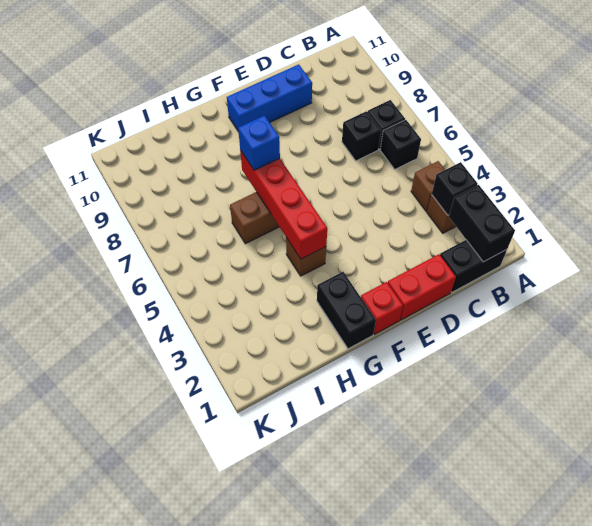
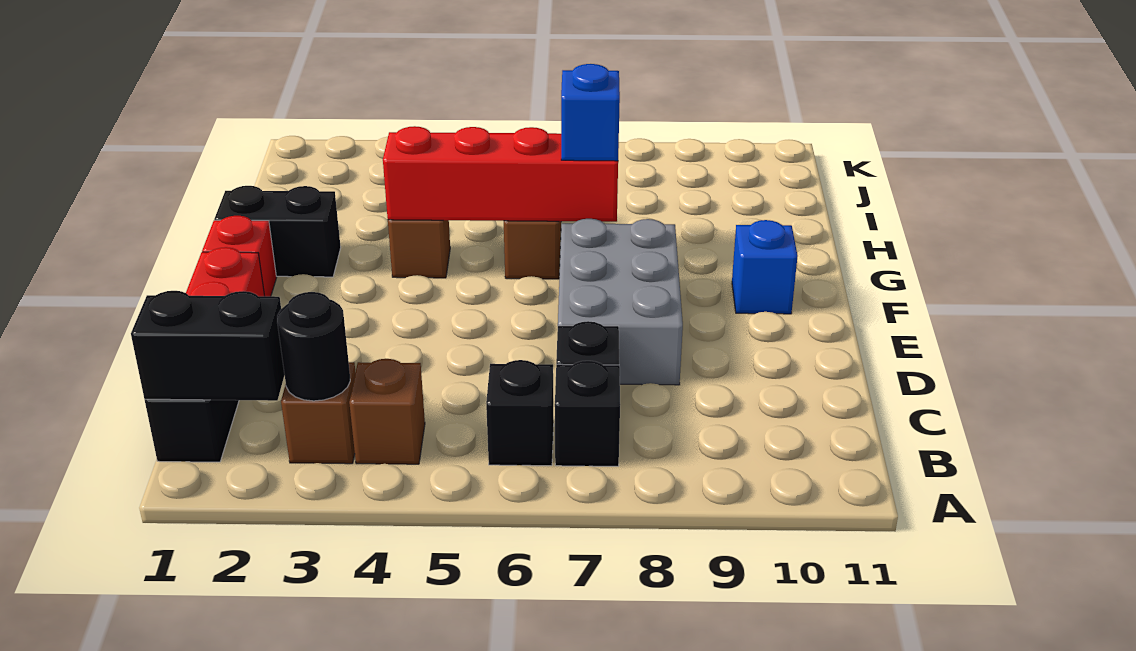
black 1x1 brick [432,162,478,215] -> black 1x1 round brick [277,292,350,401]
none -> grey 2x3 brick [558,219,683,385]
blue 1x3 brick [227,64,312,130] -> blue 1x1 brick [732,220,798,314]

